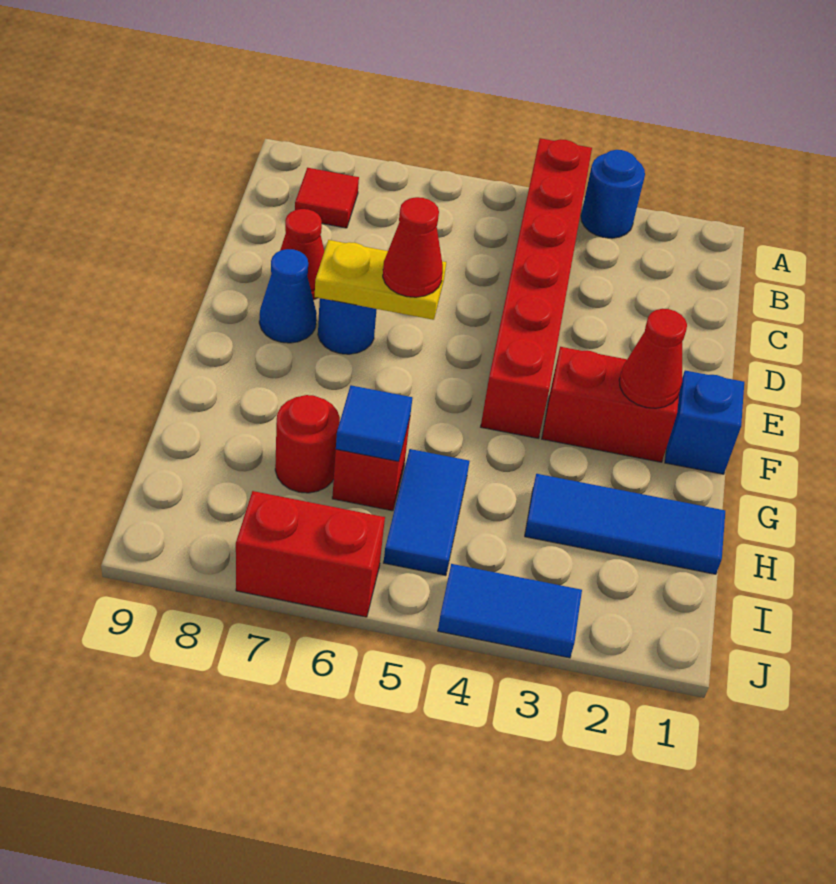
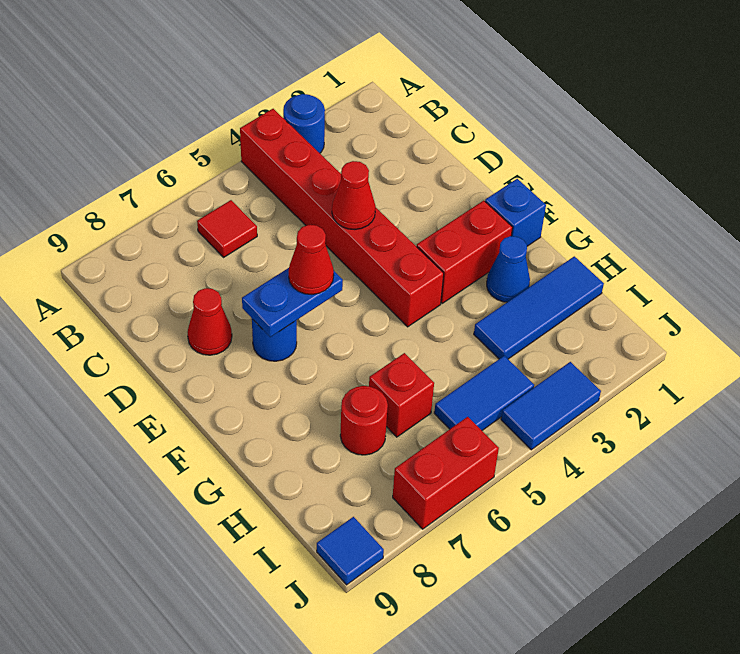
red 1x1 tile [295,168,359,228] -> red 1x1 tile moved to [197,200,257,258]
yellow 1x2 plate [315,240,446,320] -> blue 1x2 plate [242,268,343,337]
blue 1x1 cone [259,249,317,343] -> blue 1x1 cone moved to [487,236,530,302]
red 1x1 cone [619,309,687,408] -> red 1x1 cone moved to [332,161,376,230]
blue 1x2 tile [384,449,470,576] -> blue 1x2 tile turned to [434,356,534,430]
blue 1x1 tile [336,385,412,461] -> blue 1x1 tile moved to [317,517,384,585]

